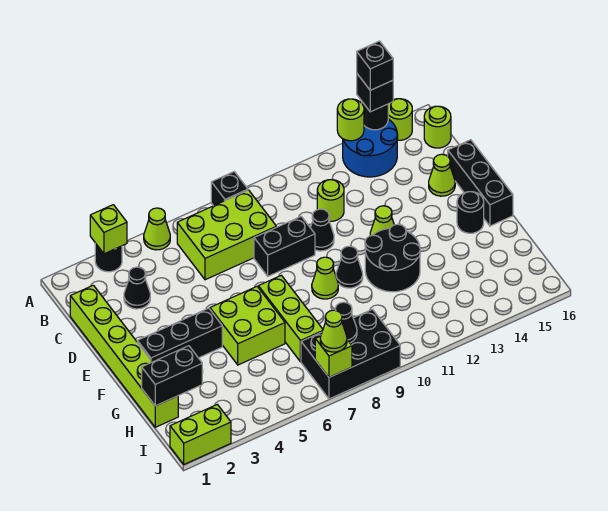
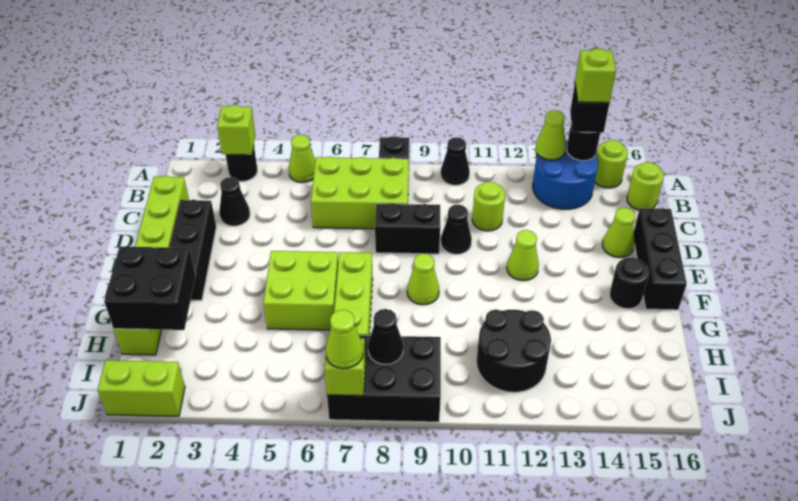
lime 1x1 round brick [337,99,364,141] -> lime 1x1 cone [535,110,566,160]
black 1x1 brick [357,41,393,90] -> lime 1x1 brick [575,48,616,103]
black 1x3 brick [137,308,222,362] -> black 1x3 brick turned to [169,200,216,300]
black 1x1 cone [336,246,363,288] -> black 1x1 cone moved to [441,137,470,185]
black 2x2 round brick [365,224,420,292] -> black 2x2 round brick moved to [477,310,551,392]
black 1x2 brick [142,346,202,406] -> black 2x2 brick [104,247,196,330]

